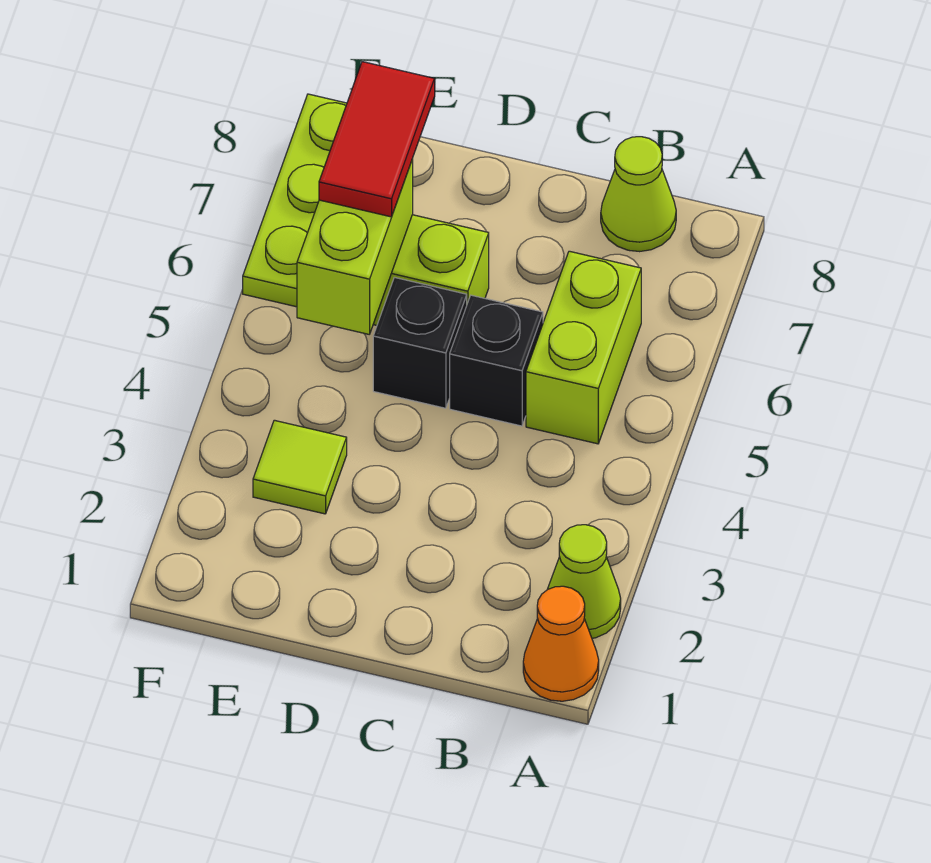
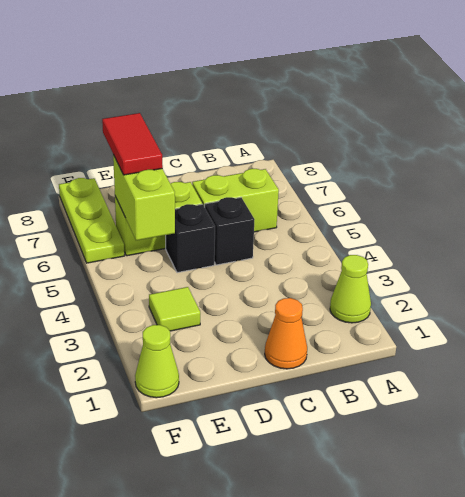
orange 1x1 cone [523,586,599,701] -> orange 1x1 cone moved to [265,298,307,369]
lime 1x2 brick [526,251,641,444] -> lime 1x2 brick turned to [192,169,279,232]
lime 1x1 cone [601,137,676,252] -> lime 1x1 cone moved to [135,325,179,398]

